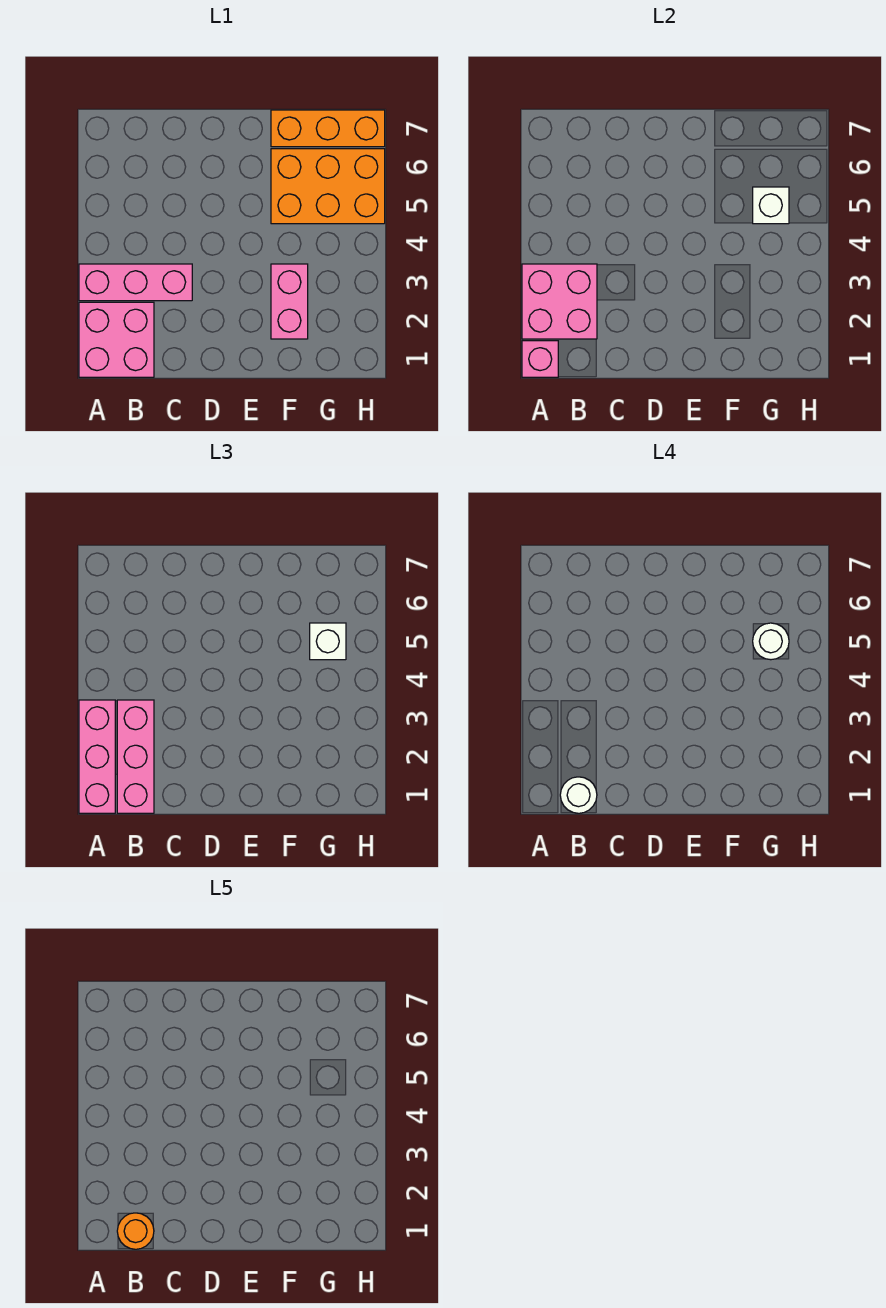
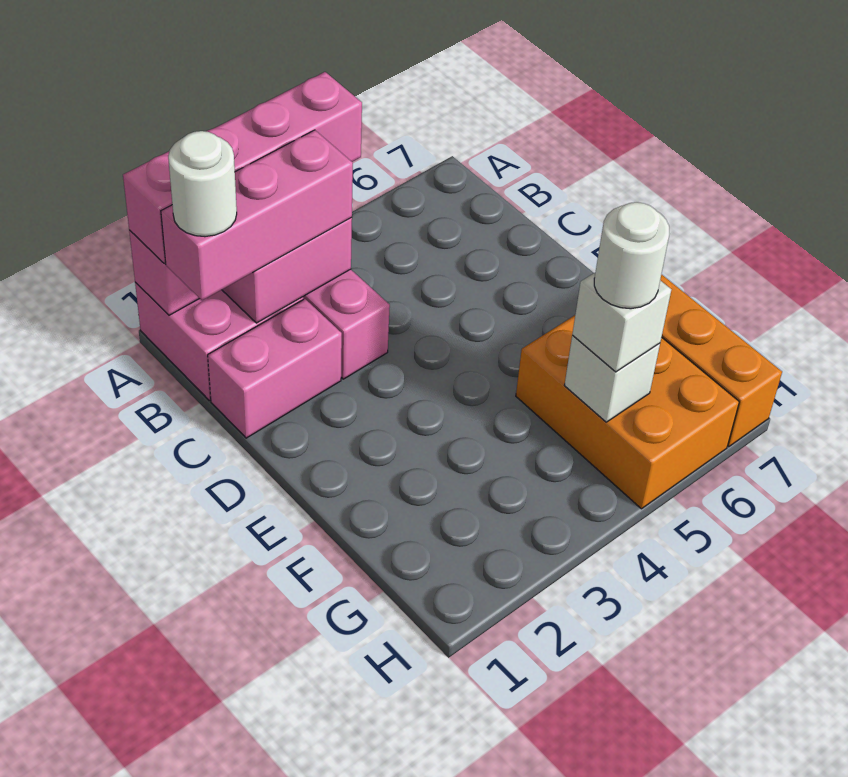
pink 1x3 brick [79,700,115,813] -> pink 1x4 brick [123,72,362,264]
orange 1x1 round brick [117,1213,154,1249] -> none
pink 1x2 brick [271,264,308,339] -> pink 1x2 brick moved to [208,299,342,438]

